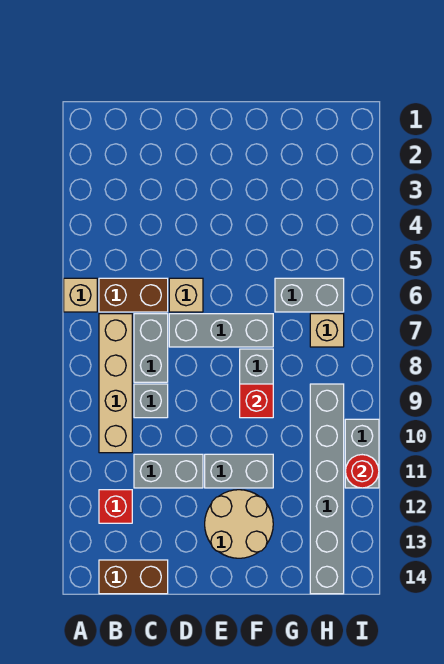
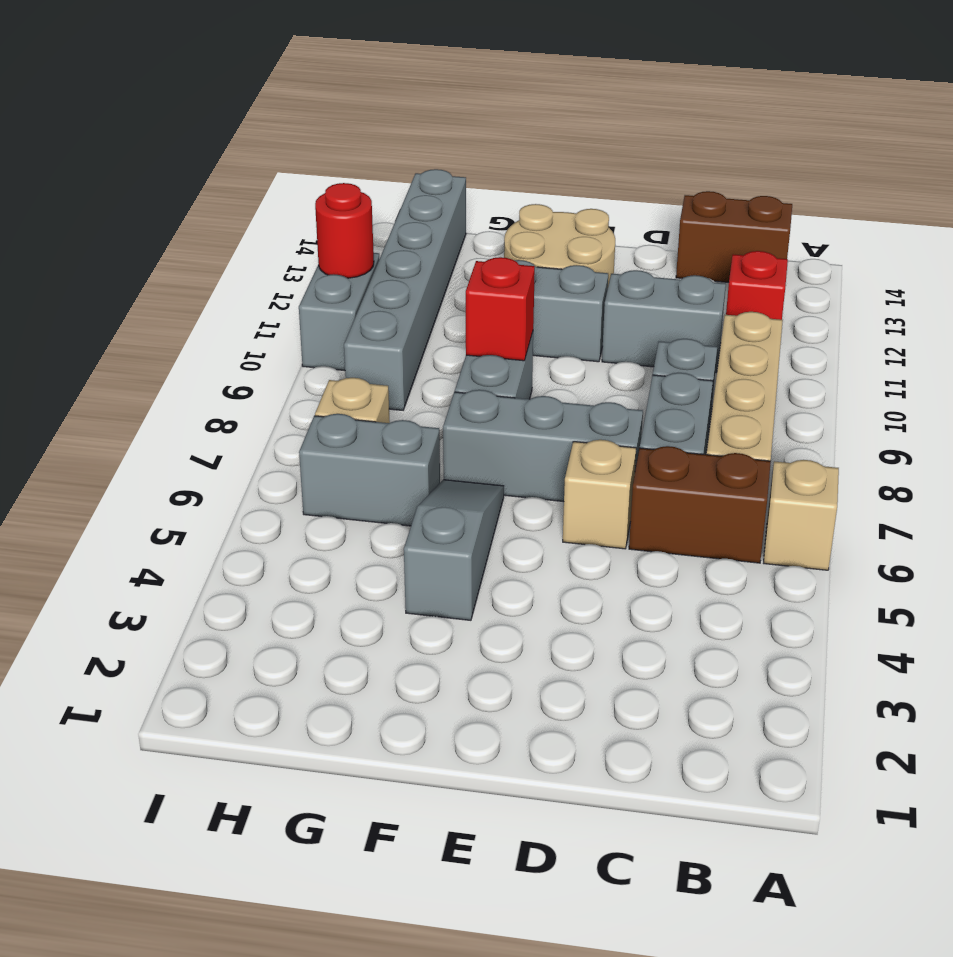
none -> grey 1x3 slope [404,480,504,620]

